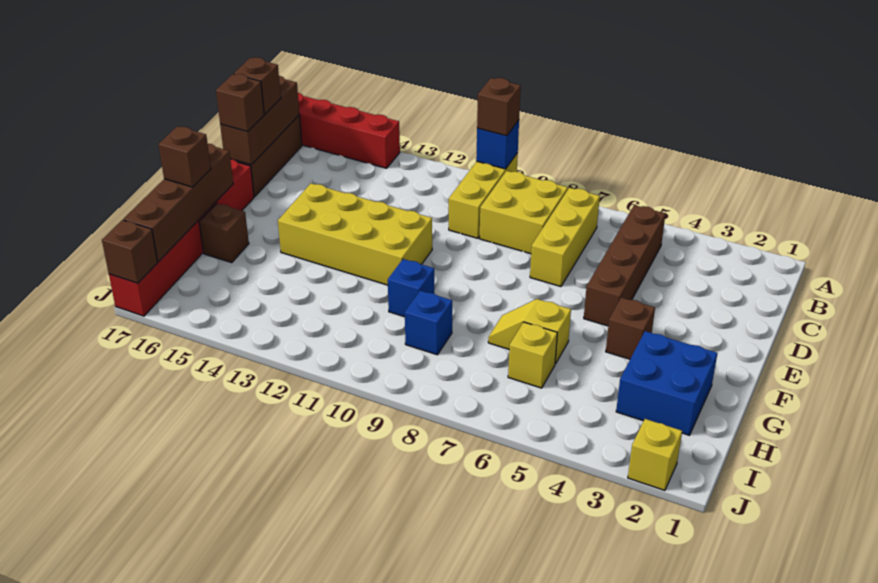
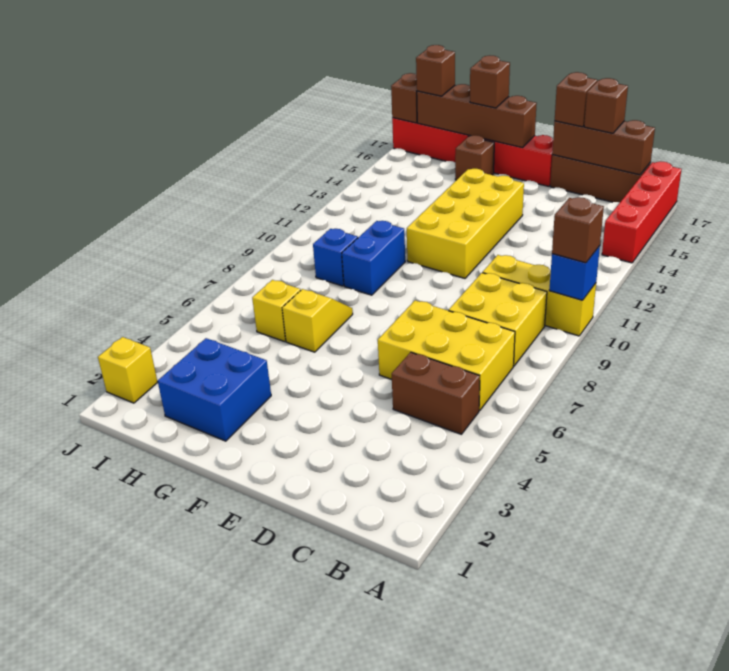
brown 1x4 brick [584,205,665,326] -> brown 1x2 brick [392,352,480,434]
yellow 1x3 brick [530,188,600,287] -> yellow 2x3 brick [378,300,515,411]
brown 1x1 brick [606,298,655,359] -> brown 1x1 brick moved to [416,45,455,96]
blue 1x1 brick [388,259,434,317] -> blue 1x2 brick [342,221,405,295]

